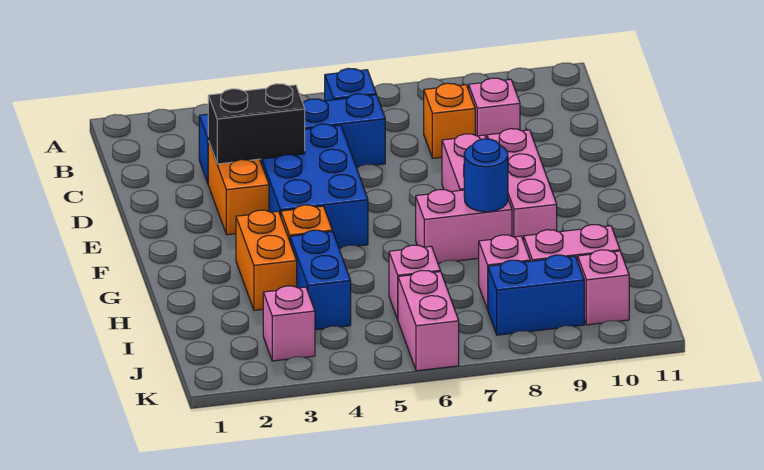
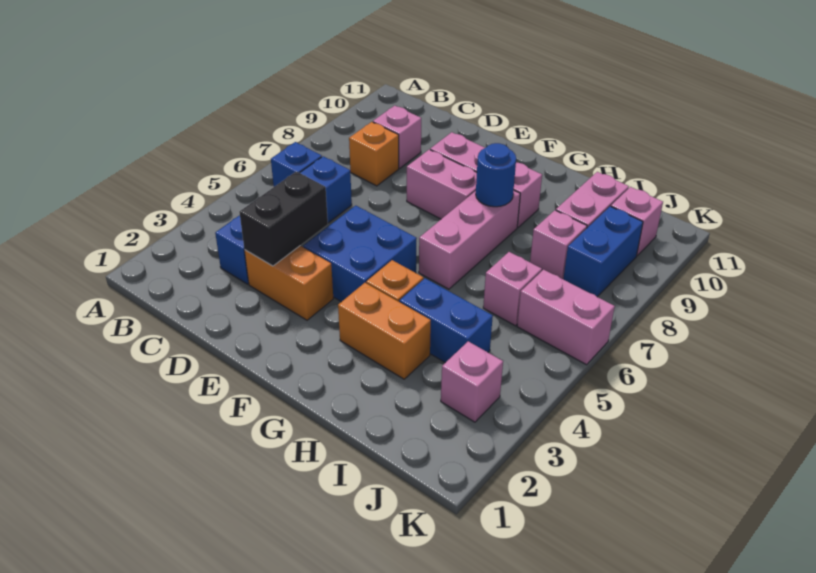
blue 2x3 brick [260,124,368,248] -> blue 2x2 brick [303,206,417,302]
pink 1x2 brick [416,190,512,263] -> pink 1x3 brick [419,190,520,289]

